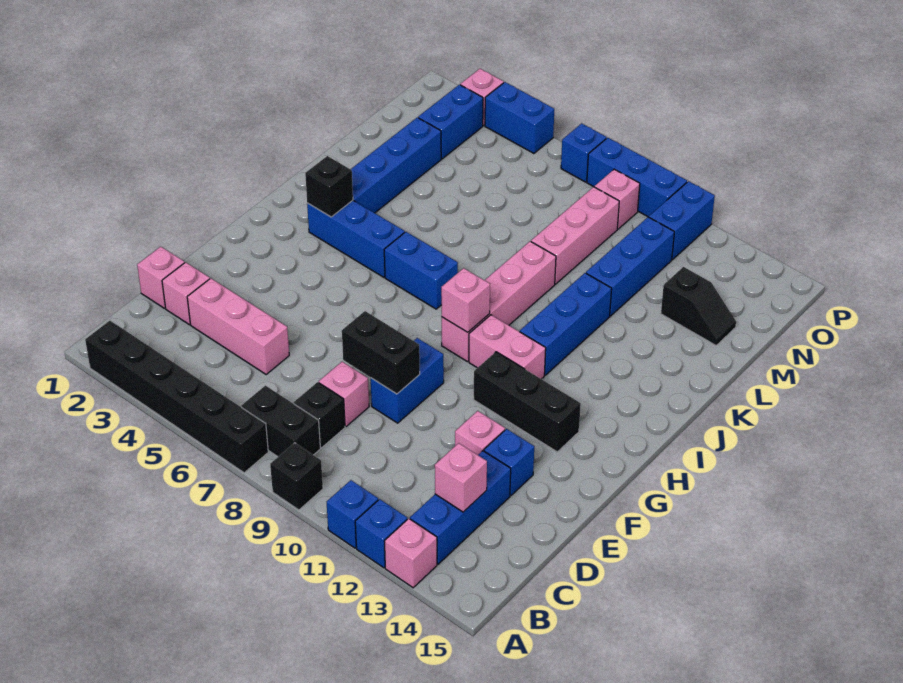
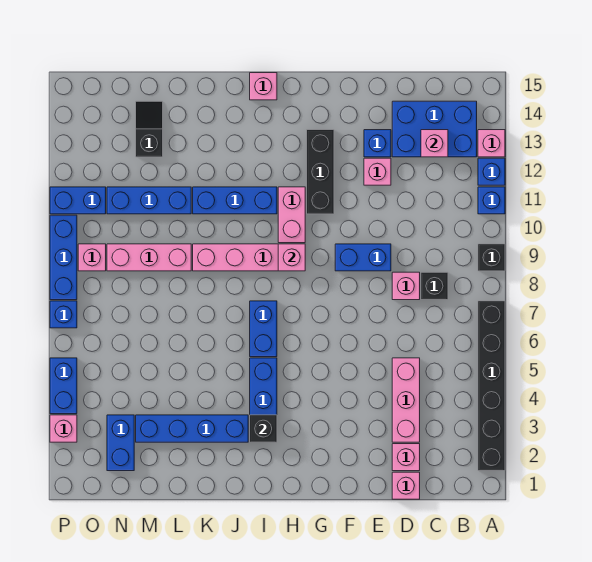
black 1x2 brick [241,386,320,457] -> none
blue 1x3 brick [410,451,511,564] -> blue 2x3 brick [392,101,477,157]
black 1x2 brick [342,311,420,394] -> none
none -> pink 1x1 brick [250,73,277,100]
blue 1x2 brick [418,85,483,159] -> blue 1x2 brick turned to [107,415,134,471]

